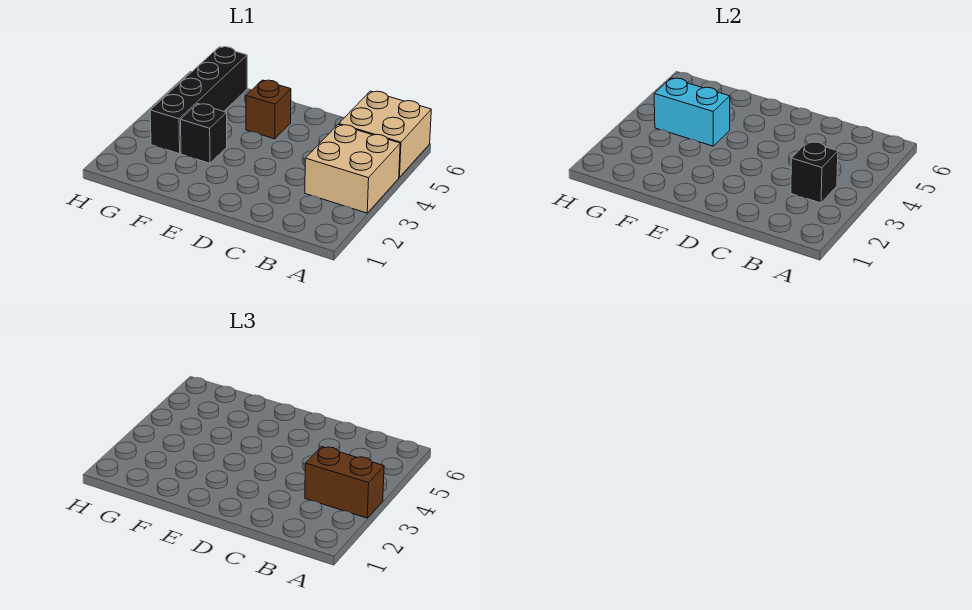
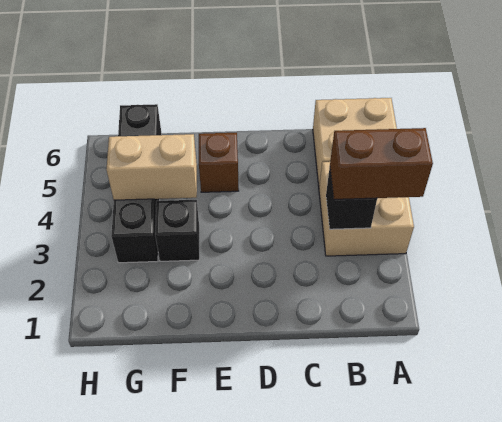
cyan 1x2 brick [654,78,730,146] -> tan 1x2 brick [106,134,197,200]

